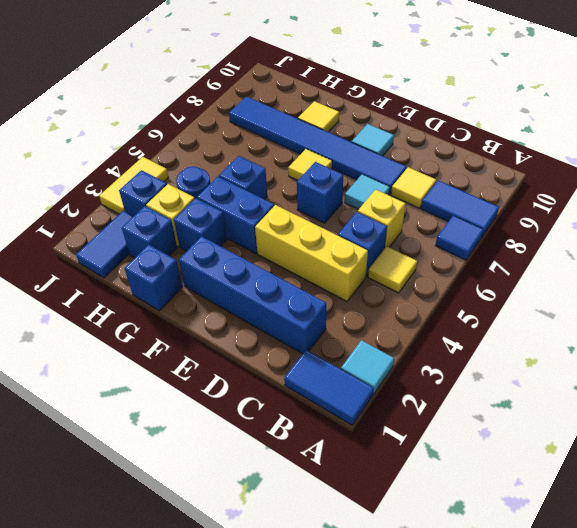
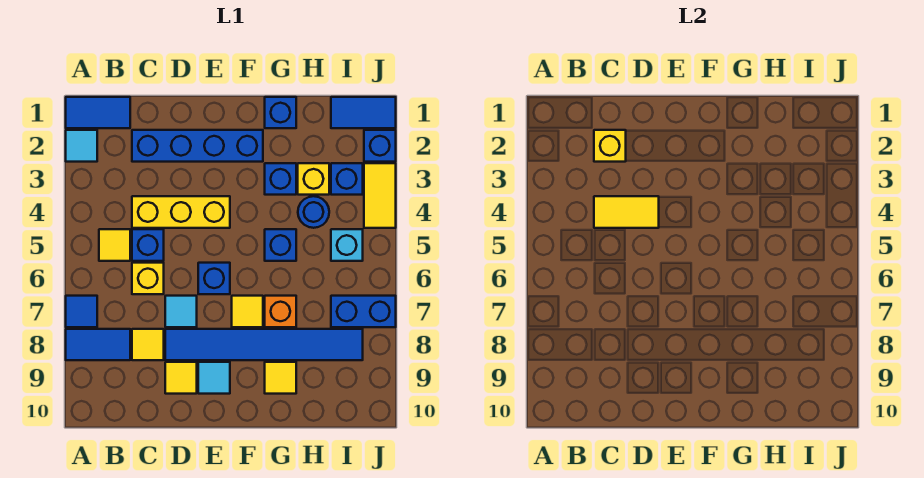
none -> yellow 1x1 brick [594,130,626,162]
none -> yellow 1x2 tile [594,196,659,228]
none -> yellow 1x1 tile [165,362,197,394]
blue 1x2 brick [197,177,274,253] -> blue 1x2 brick moved to [331,296,396,327]
none -> orange 1x1 brick [265,296,296,327]
blue 1x1 brick [122,206,177,258] -> blue 1x1 brick moved to [364,130,396,162]
blue 1x2 tile [76,211,133,278] -> blue 1x2 tile turned to [331,97,396,128]
none -> cyan 1x1 brick [331,229,363,261]

